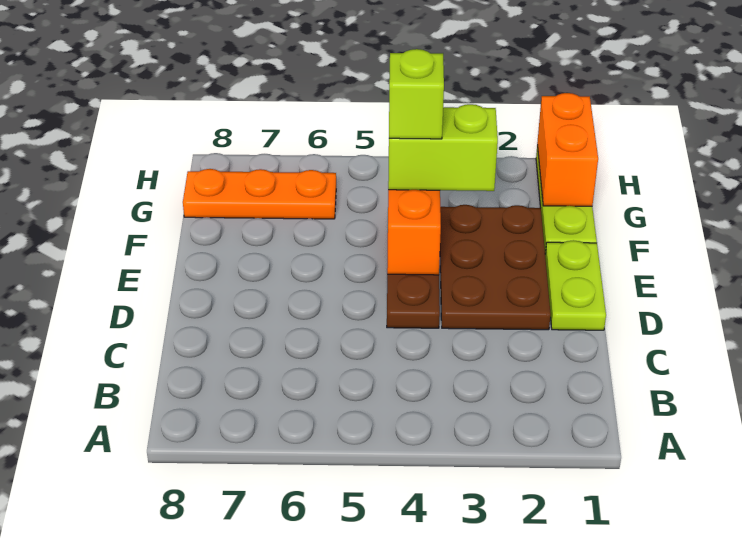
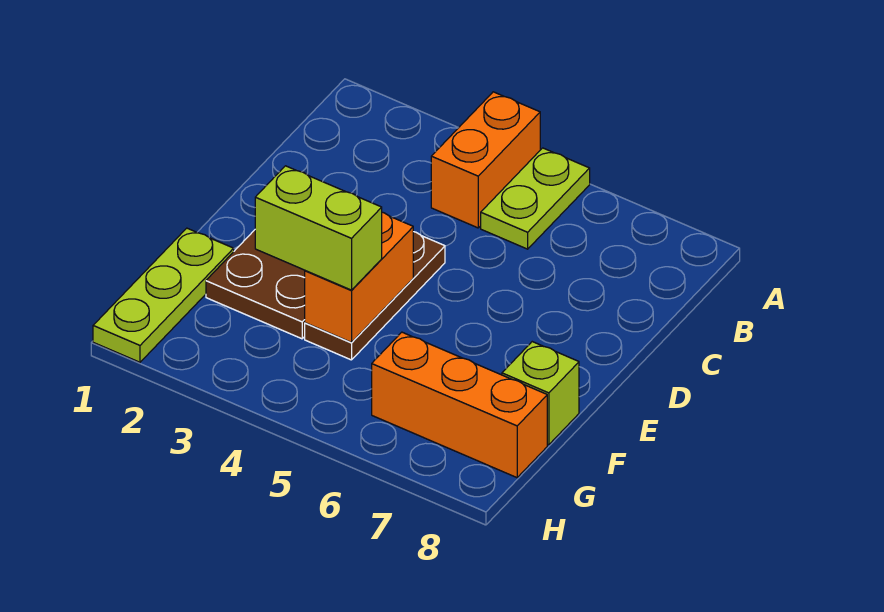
lime 1x2 plate [545,240,606,330] -> lime 1x2 plate moved to [481,148,590,249]
lime 1x1 brick [389,49,444,139] -> lime 1x1 brick moved to [502,342,579,445]
orange 1x2 brick [537,93,598,206] -> orange 1x2 brick moved to [431,92,540,228]
orange 1x3 plate [183,169,336,219] -> orange 1x3 brick [372,332,547,478]

